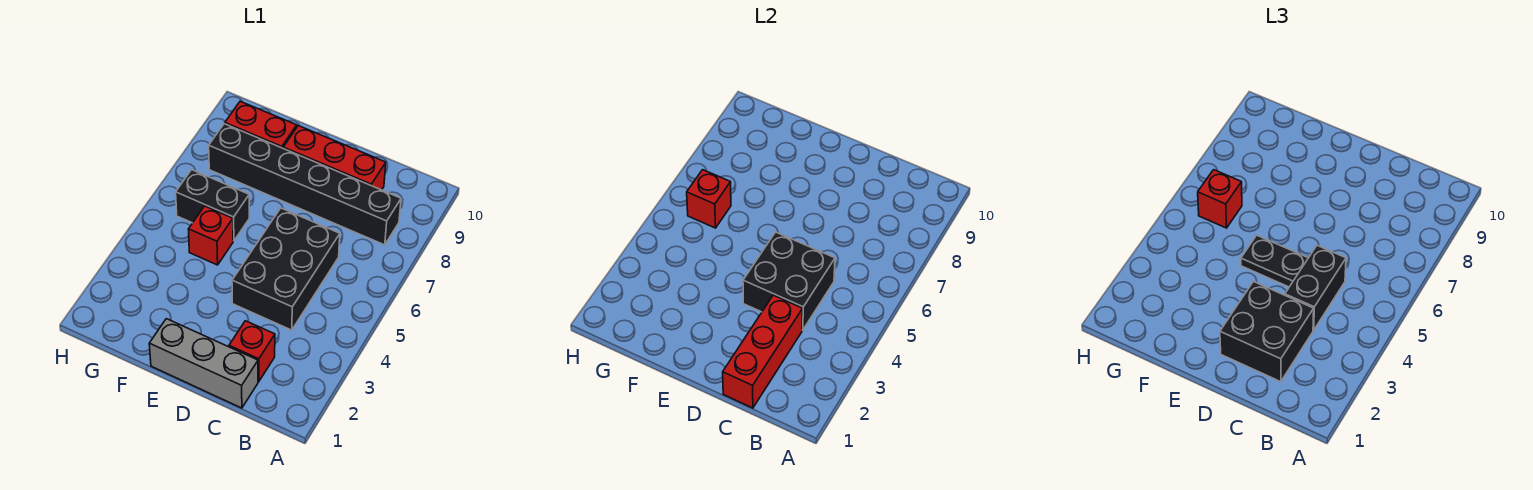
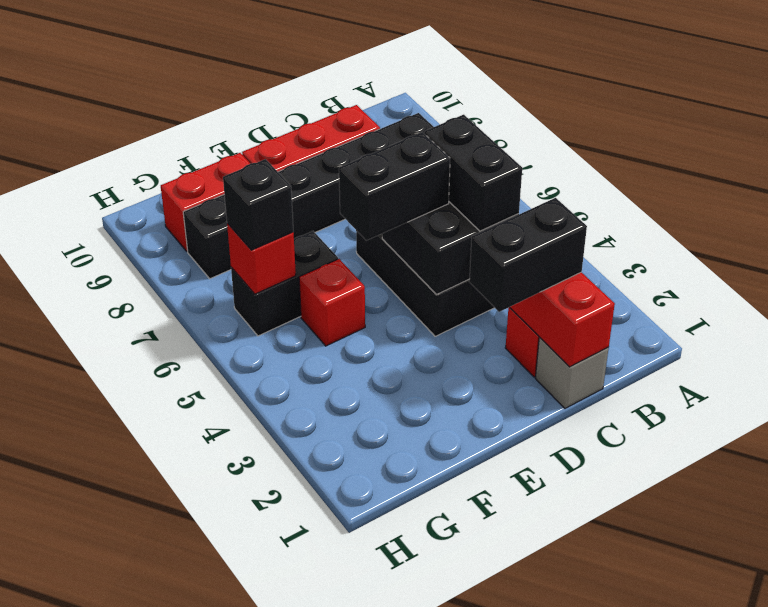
grey 1x3 brick [149,319,258,408] -> grey 1x1 brick [535,337,609,408]
black 2x2 brick [1220,282,1314,382] -> black 1x2 brick [469,198,587,312]
black 1x2 plate [1241,235,1308,287] -> black 1x2 brick [339,132,450,241]
red 1x1 brick [1198,170,1242,228] -> black 1x1 brick [223,159,293,250]

